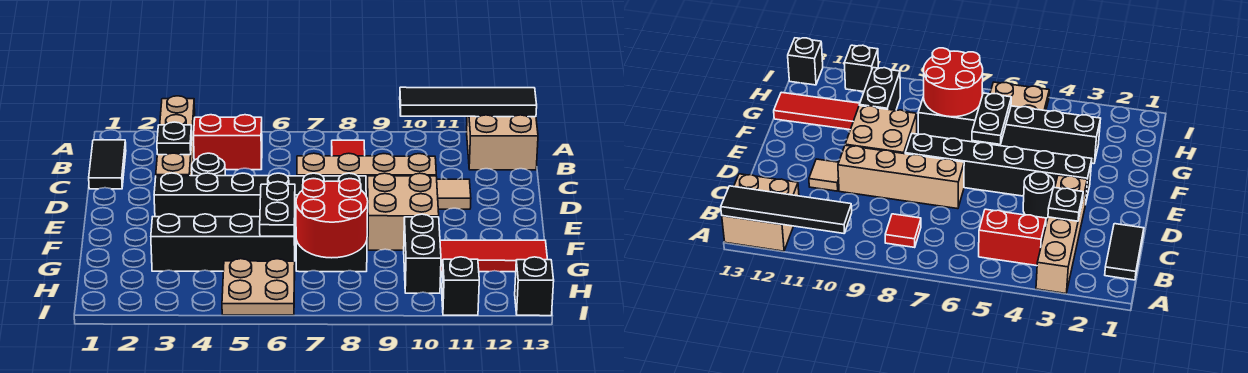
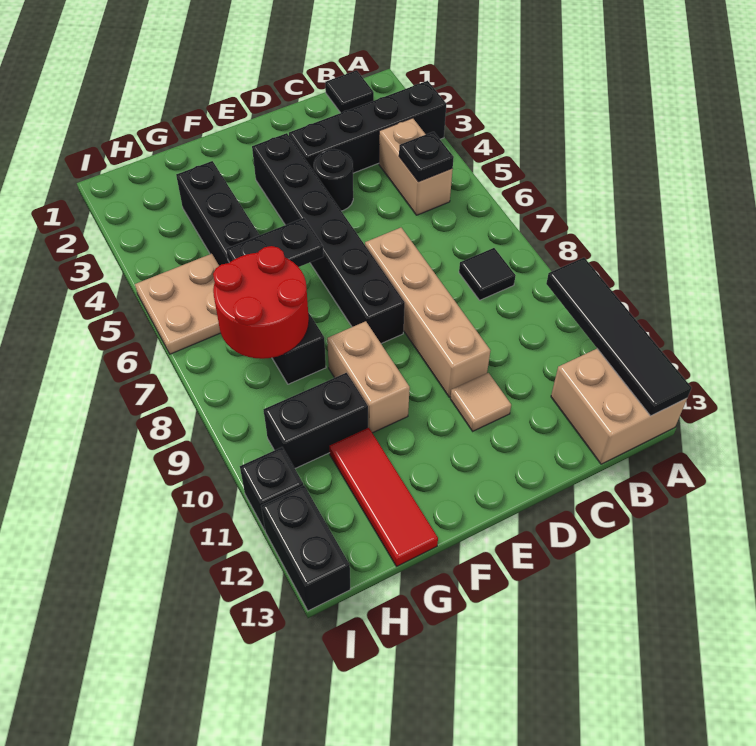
tan 1x4 brick [156,96,195,176] -> black 1x4 brick [289,81,446,173]
black 1x2 tile [89,140,126,189] -> black 1x1 tile [325,70,374,113]
red 1x2 brick [194,115,262,170] -> tan 1x2 brick [379,118,453,215]
red 1x1 tile [332,140,365,156] -> black 1x1 tile [459,248,516,300]
black 1x1 plate [157,122,192,155] -> black 1x1 plate moved to [399,132,454,182]
tan 2x2 brick [367,173,439,250] -> tan 1x2 brick [327,321,410,433]
black 1x1 brick [515,257,554,316] -> black 1x2 brick [261,485,351,611]

